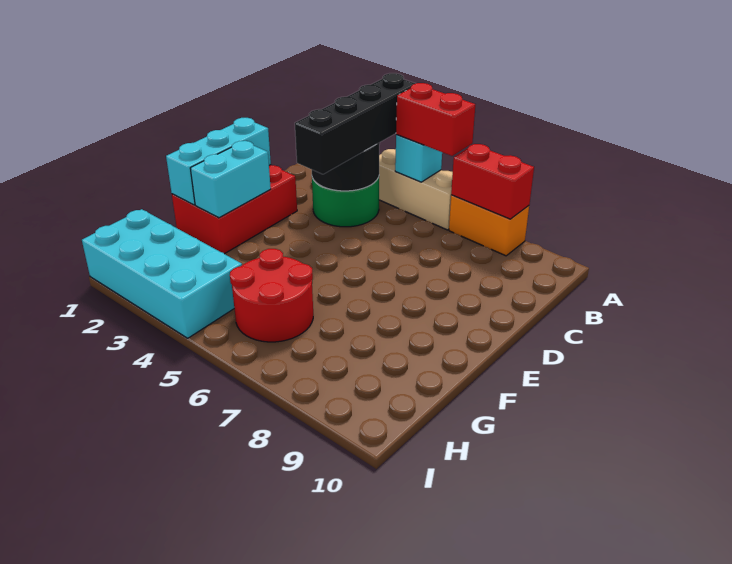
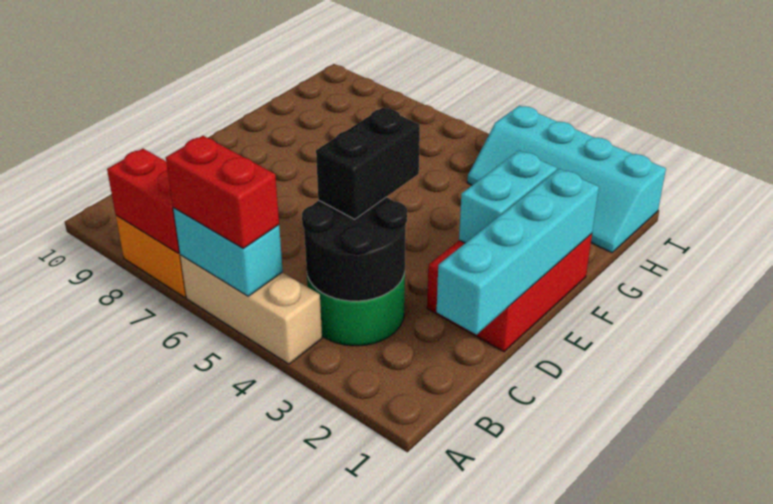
black 1x4 brick [295,73,416,174] -> black 1x2 brick [316,108,420,219]
cyan 1x1 brick [395,135,442,182] -> cyan 1x2 brick [173,208,283,296]
cyan 1x3 brick [166,118,271,205] -> cyan 1x4 brick [437,169,599,335]
red 2x2 round brick [230,249,313,342] -> none
cyan 2x4 brick [82,209,242,338] -> cyan 2x4 slope [467,105,666,253]

